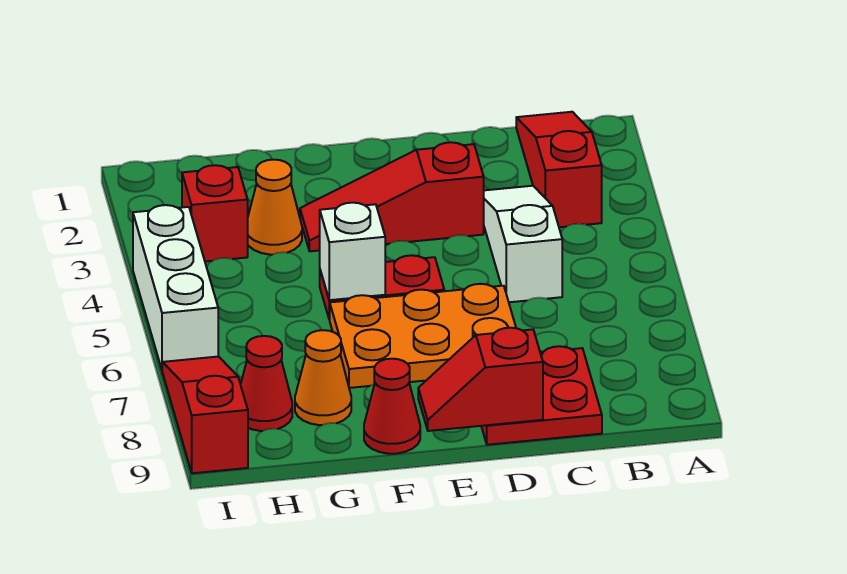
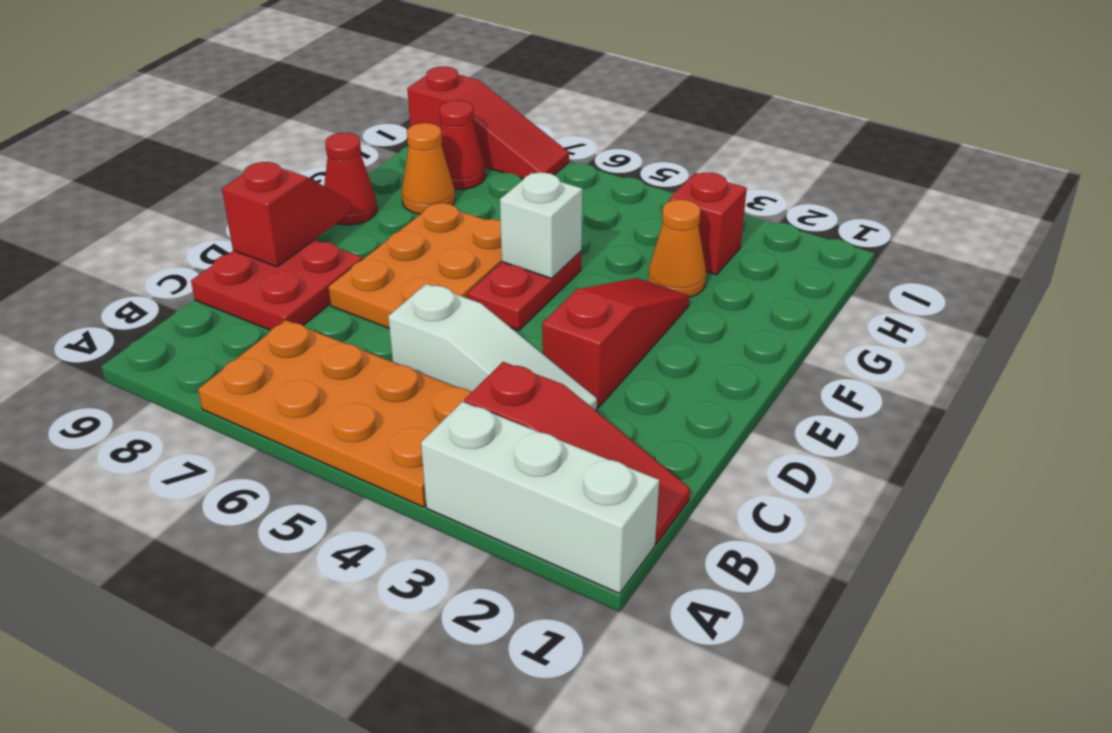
none -> orange 2x4 plate [198,320,472,507]
white 1x3 brick [133,205,218,369] -> white 1x3 brick moved to [421,402,659,594]

